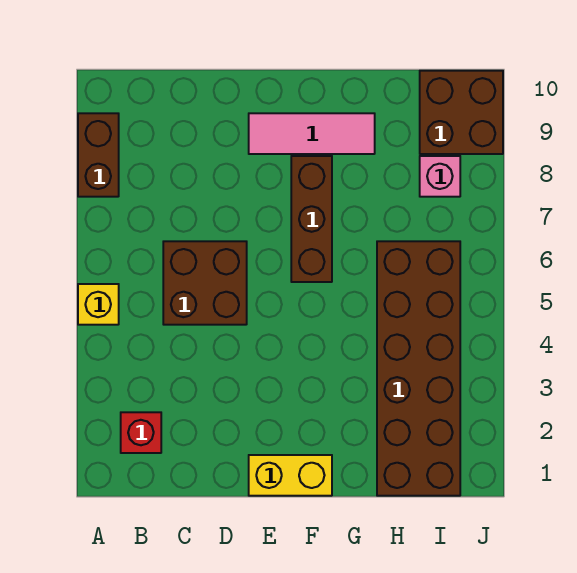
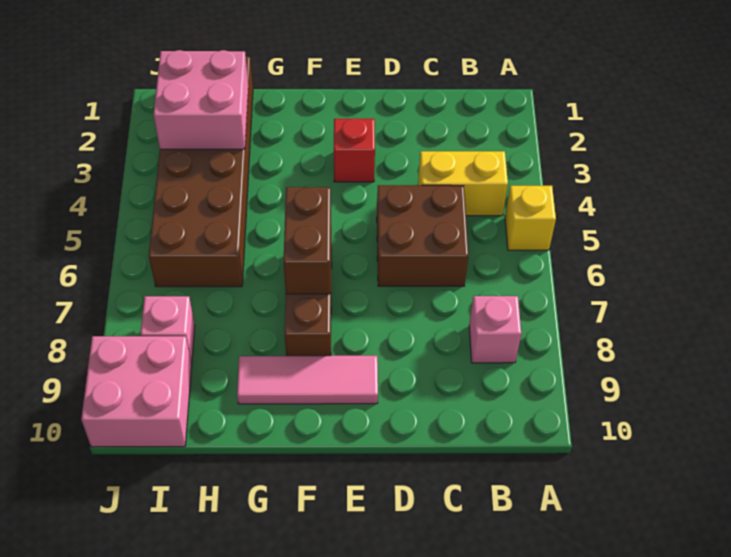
brown 1x2 brick [78,113,119,197] -> brown 1x2 brick moved to [283,187,331,294]
red 1x1 brick [121,412,161,453] -> red 1x1 brick moved to [334,118,375,182]
none -> pink 1x1 brick [469,296,521,363]
yellow 1x2 brick [249,455,332,496] -> yellow 1x2 brick moved to [418,151,508,216]
none -> pink 2x2 brick [153,50,248,149]
brown 2x2 brick [420,71,503,154] -> pink 2x2 brick [81,336,192,447]

